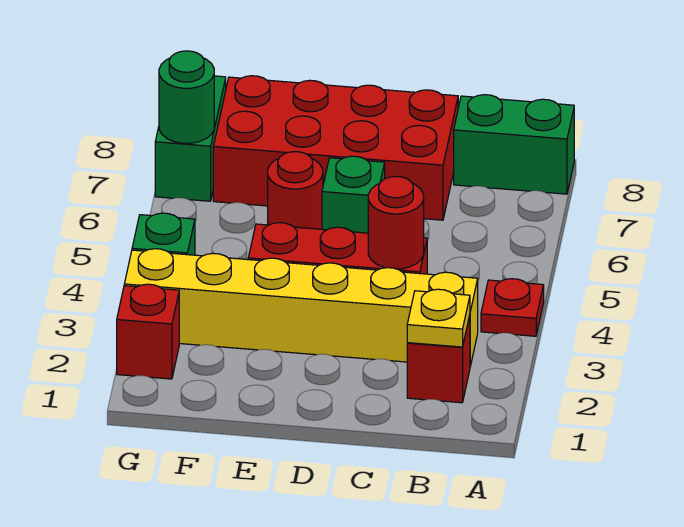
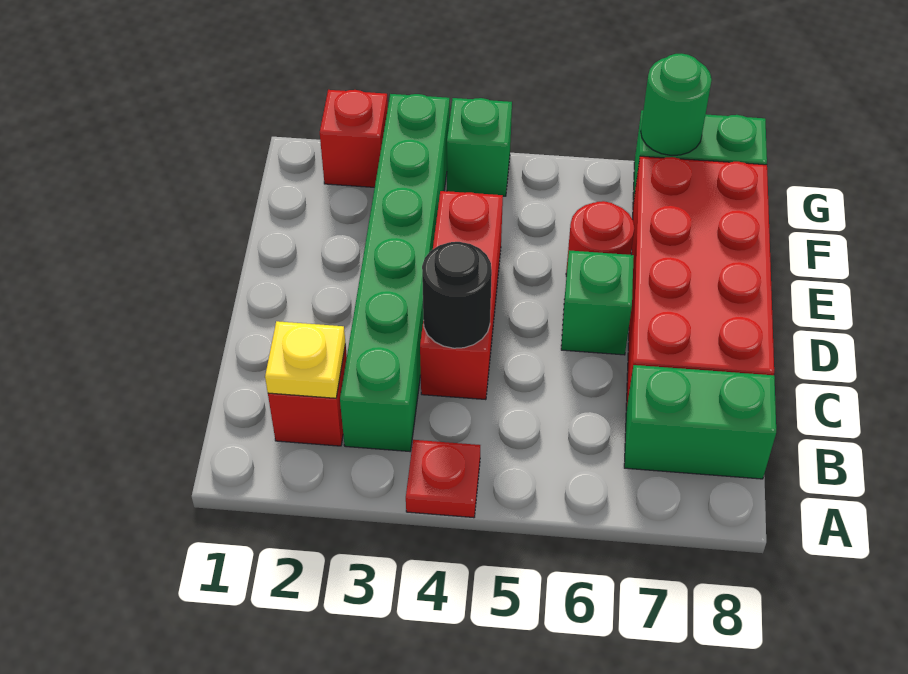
green 1x2 brick [454,95,574,194] -> green 1x2 brick turned to [624,365,776,479]
yellow 1x6 brick [124,249,478,366] -> green 1x6 brick [340,94,450,451]
red 1x1 round brick [368,176,424,269] -> black 1x1 round brick [422,242,492,348]

